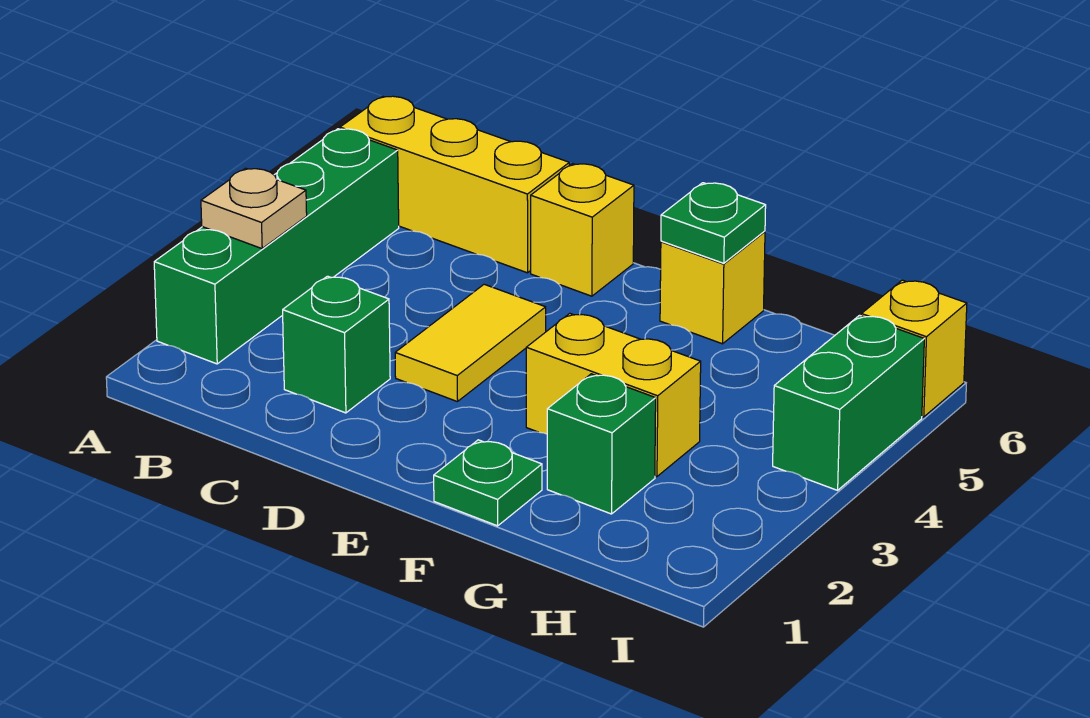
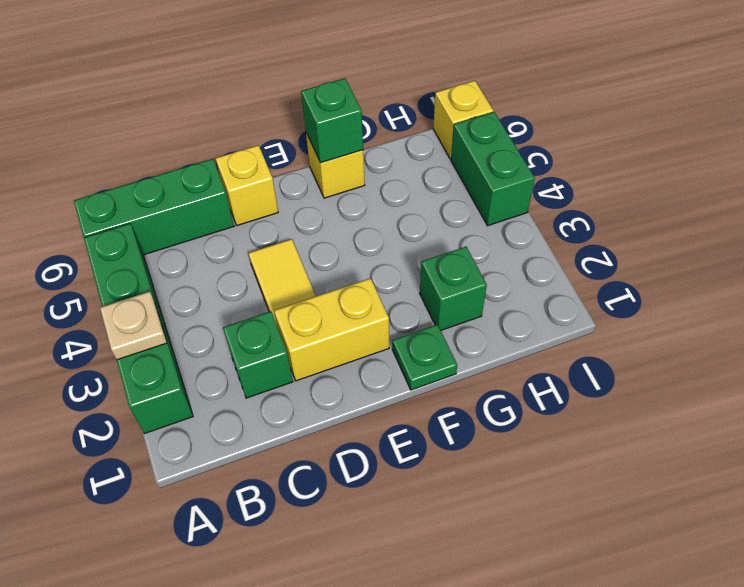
yellow 1x3 brick [340,96,569,273] -> green 1x3 brick [74,159,234,255]
yellow 1x2 brick [526,313,701,477] -> yellow 1x2 brick moved to [274,278,389,381]
green 1x1 plate [661,183,766,263] -> green 1x1 brick [301,78,363,163]

